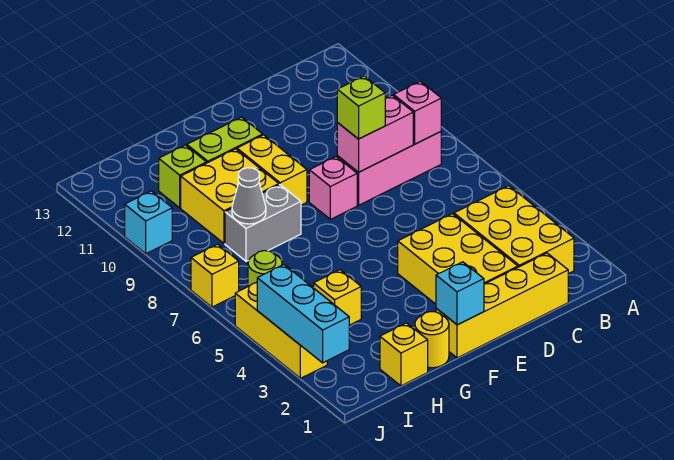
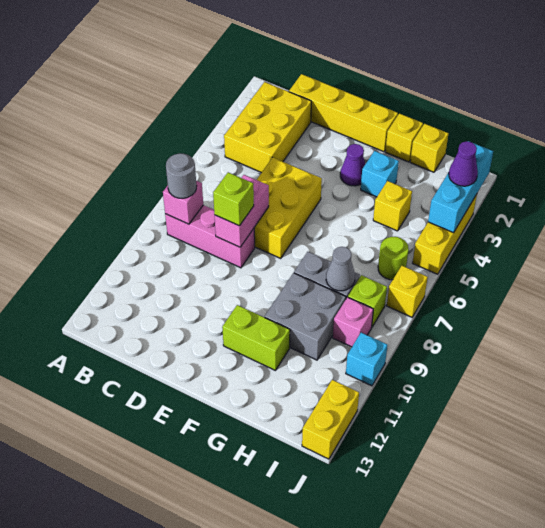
none -> grey 1x1 round brick [166,153,196,198]
pink 1x2 brick [337,95,413,172] -> pink 1x2 brick turned to [215,175,269,247]
yellow 2x3 brick [398,214,518,304] -> yellow 2x3 brick moved to [254,158,322,258]
pink 1x1 brick [309,157,357,219] -> pink 1x1 brick moved to [333,297,373,347]
cyan 1x1 brick [436,262,484,325] -> cyan 1x1 brick moved to [361,151,399,197]
none -> purple 1x1 cone [340,144,365,186]
yellow 1x2 brick [237,135,307,205] -> yellow 1x2 brick moved to [302,380,359,459]
yellow 1x1 round brick [415,312,449,368] -> yellow 1x1 brick [385,113,423,162]
yellow 2x2 brick [181,149,279,244] -> grey 2x2 brick [265,273,346,360]
lime 1x1 brick [159,145,207,208] -> lime 1x1 brick moved to [348,275,387,327]
none -> purple 1x1 cone [449,141,478,186]

